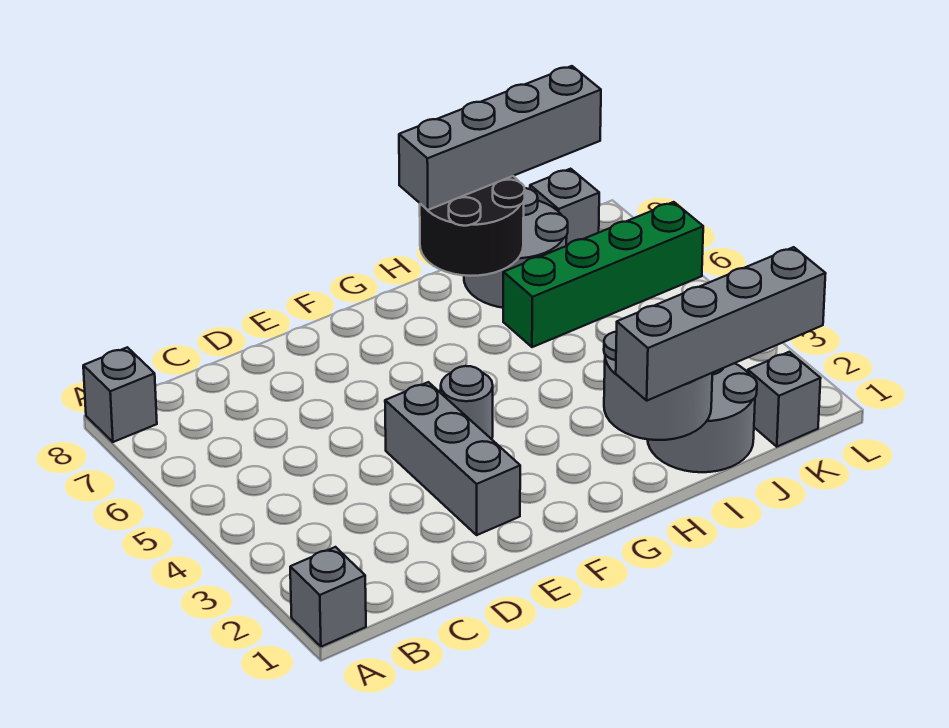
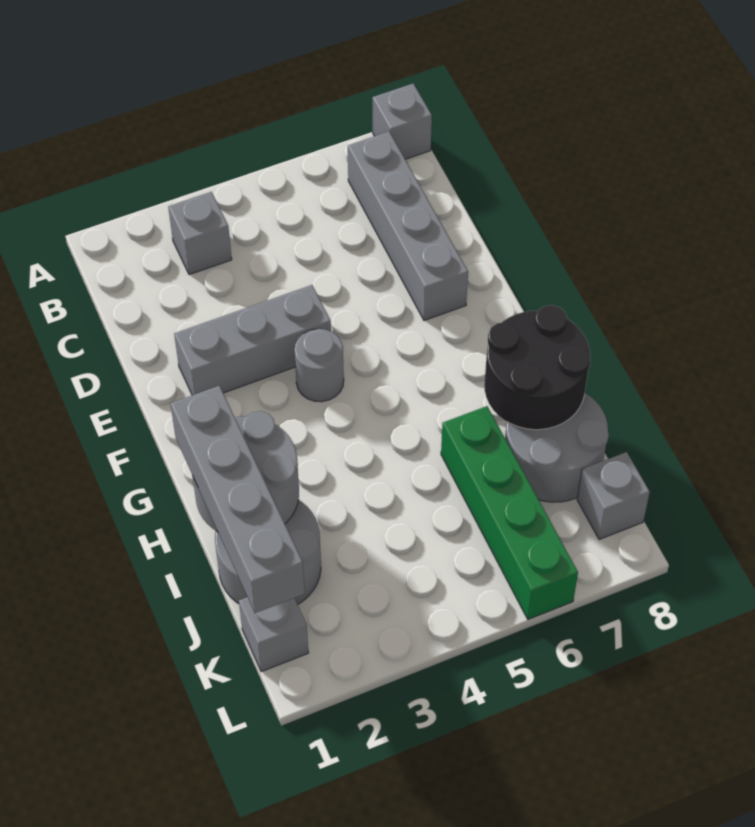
grey 1x1 brick [290,547,366,647] -> grey 1x1 brick moved to [168,192,232,275]
grey 1x4 brick [399,66,601,210] -> grey 1x4 brick moved to [348,132,468,321]

